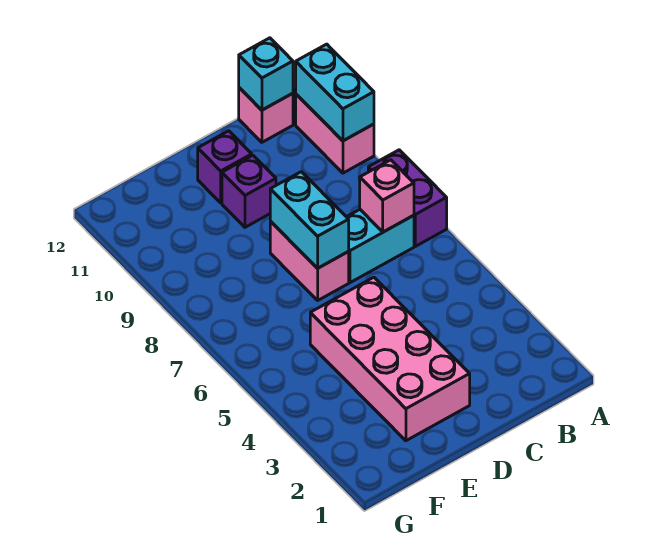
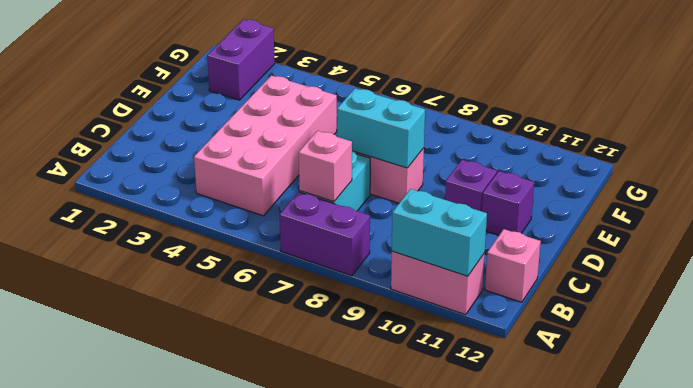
cyan 1x1 brick [239,38,293,110] -> none
pink 2x4 brick [310,277,470,441] -> pink 2x4 brick turned to [194,76,337,216]
none -> purple 1x2 brick [207,19,275,100]

